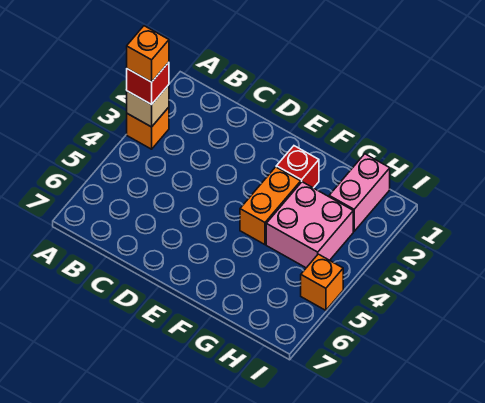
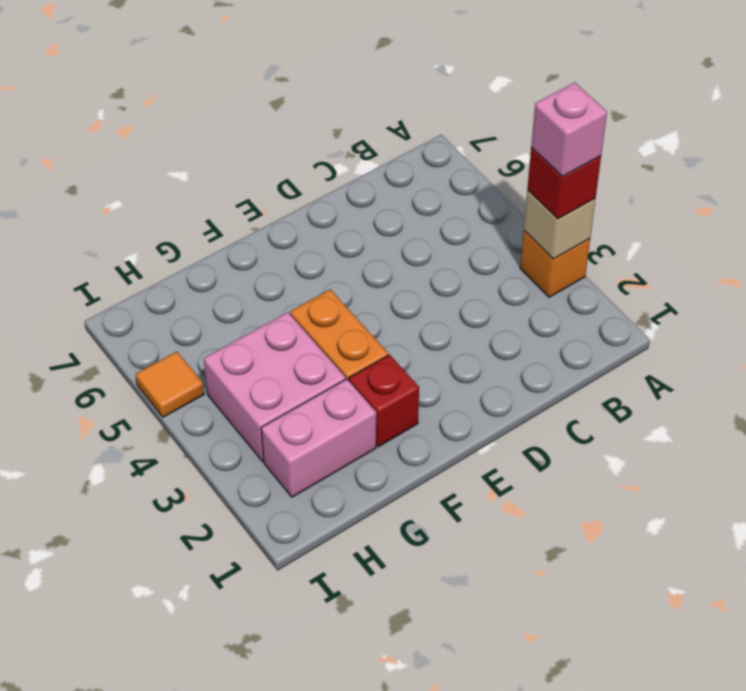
orange 1x1 brick [127,26,169,82] -> pink 1x1 brick [531,82,607,177]
pink 1x2 brick [329,154,390,231] -> pink 1x2 brick turned to [261,379,376,497]
orange 1x1 brick [301,254,343,310] -> orange 1x1 tile [136,352,204,417]

